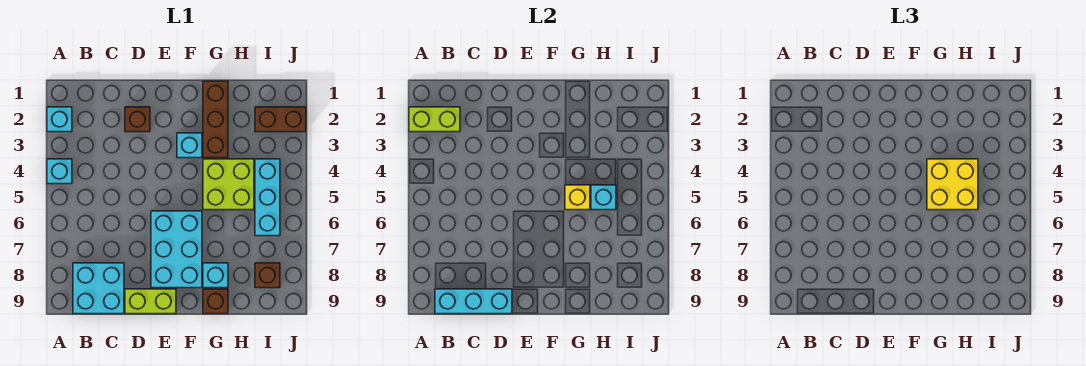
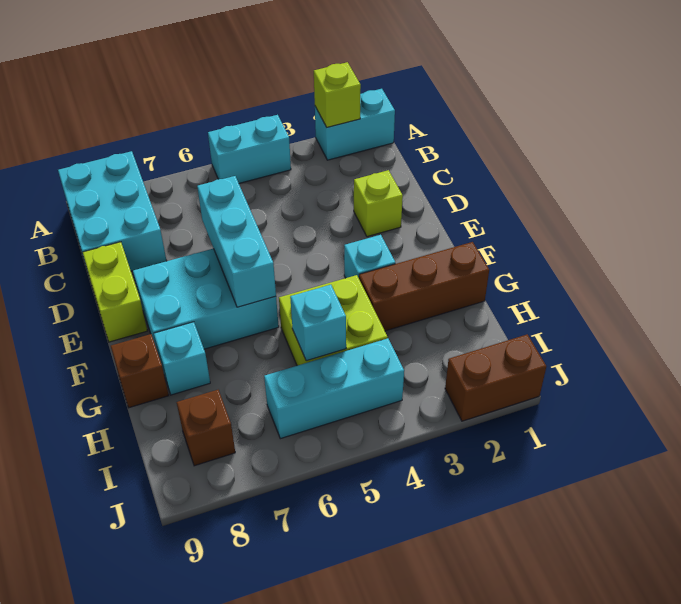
cyan 1x1 brick [47,107,72,132] -> cyan 1x2 brick [315,89,395,160]
lime 1x2 brick [409,107,460,132] -> lime 1x1 brick [314,62,361,127]
cyan 1x1 brick [47,159,72,184] -> cyan 1x2 brick [208,115,291,183]
cyan 2x2 brick [73,263,124,314] -> cyan 2x3 brick [58,151,167,271]
cyan 1x3 brick [435,289,512,314] -> cyan 1x3 brick moved to [197,176,276,307]
brown 1x1 brick [125,107,150,132] -> lime 1x1 brick [354,170,403,237]
yellow 2x2 brick [927,159,978,210] -> none
yellow 1x1 brick [565,185,590,210] -> none
brown 1x2 brick [255,107,306,132] -> brown 1x2 brick turned to [445,334,546,421]

